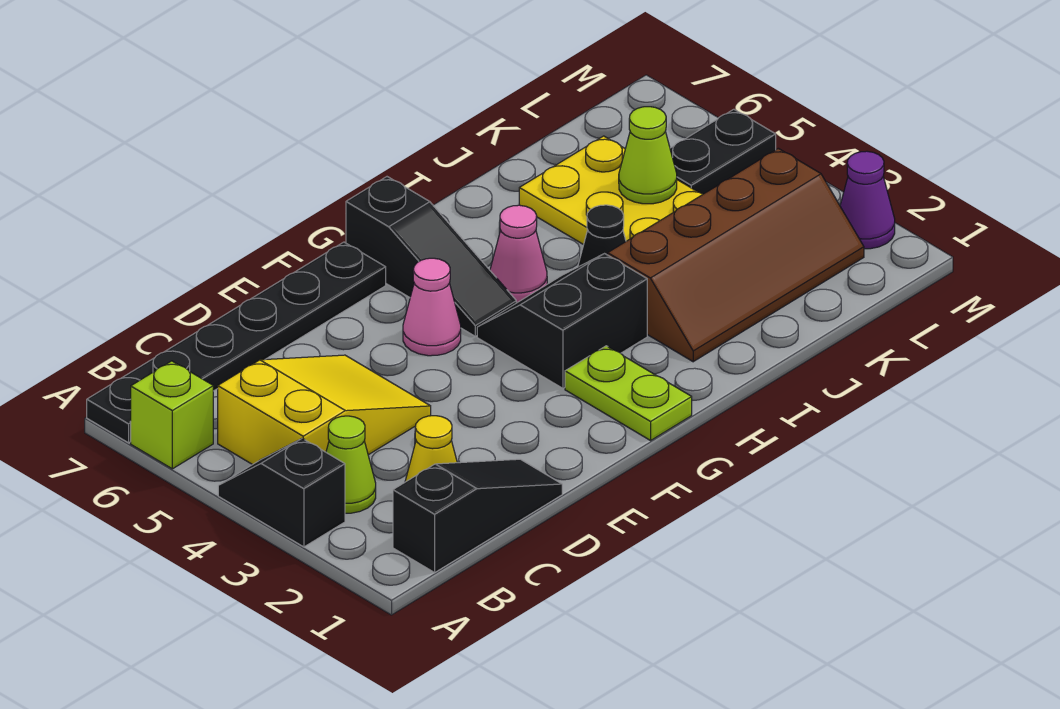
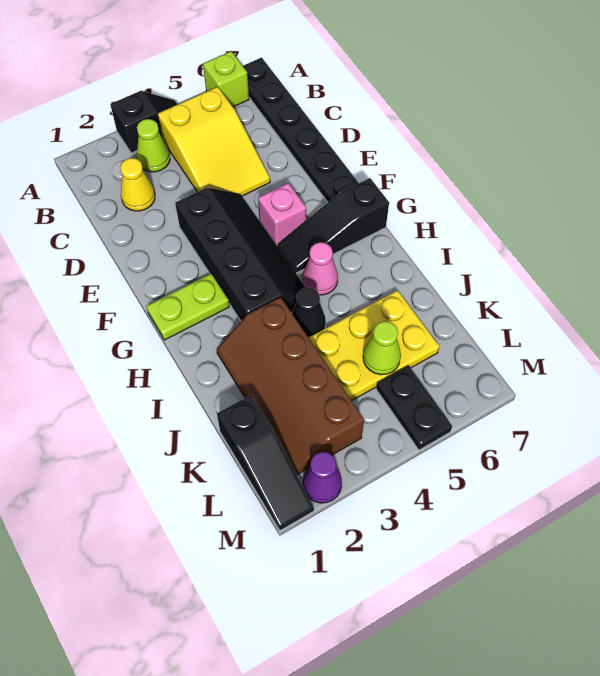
black 1x3 slope [393,459,562,572] -> black 1x3 slope moved to [217,395,314,531]
pink 1x1 cone [403,258,461,356] -> pink 1x1 brick [258,183,306,247]
black 2x2 slope [477,254,647,388] -> black 2x4 slope [175,188,306,321]

